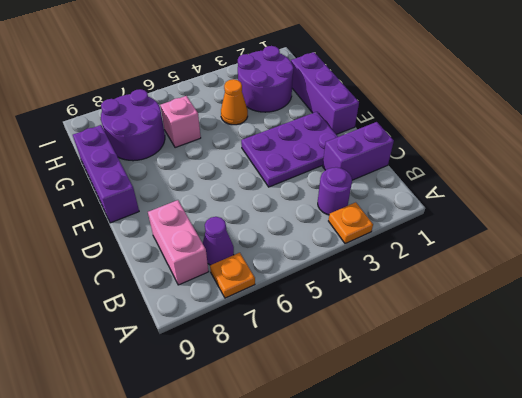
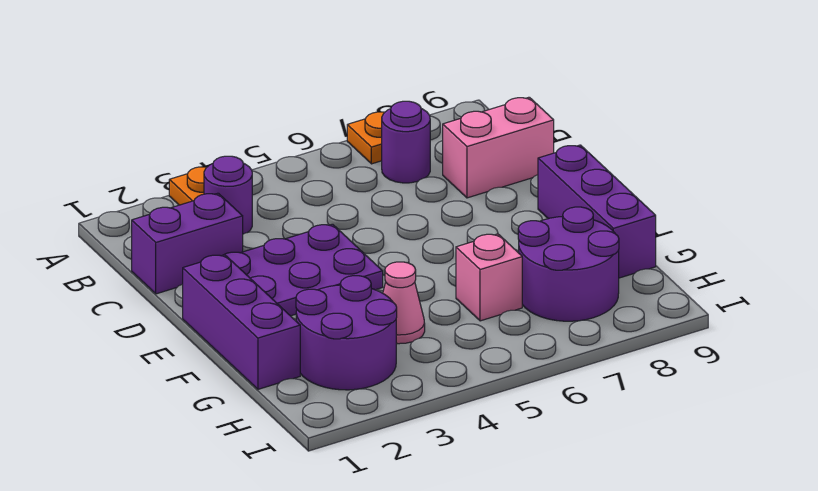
purple 1x1 cone [203,217,234,265] -> purple 1x1 round brick [382,101,430,183]
pink 1x2 brick [148,200,209,285] -> pink 1x2 brick turned to [443,97,554,198]
orange 1x1 cone [221,79,248,125] -> pink 1x1 cone [383,262,425,344]

